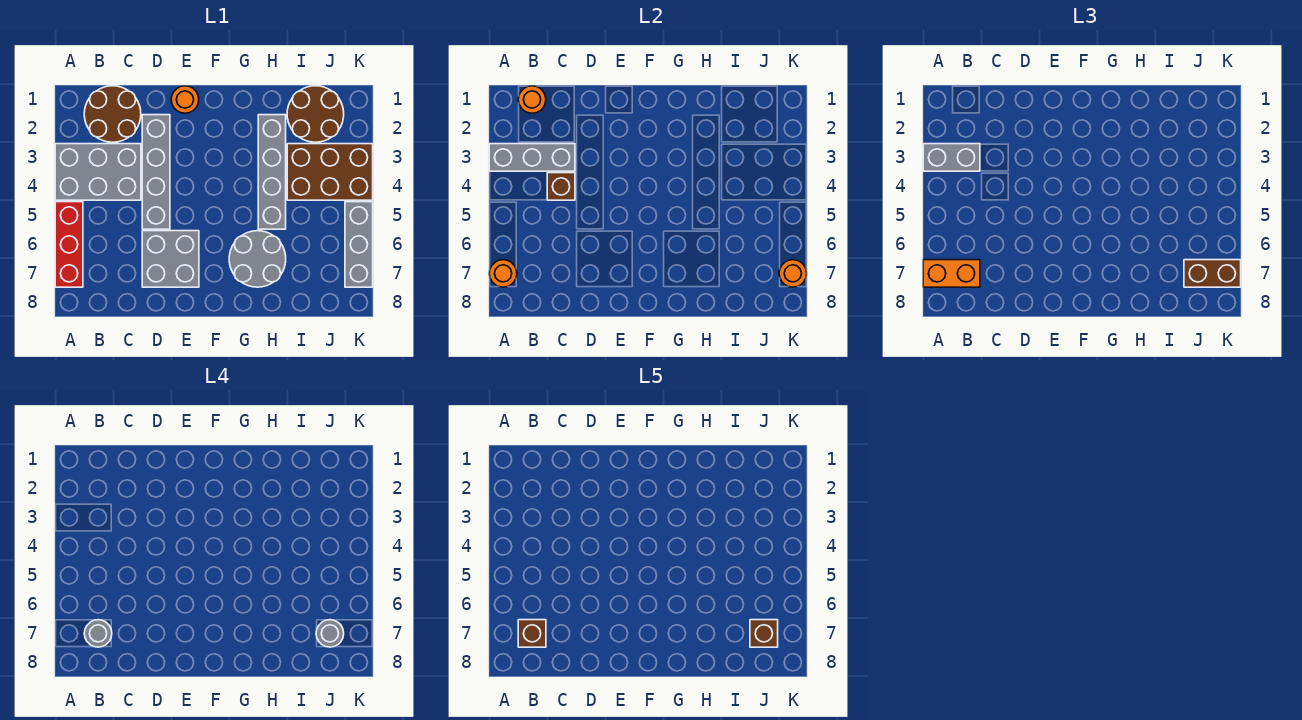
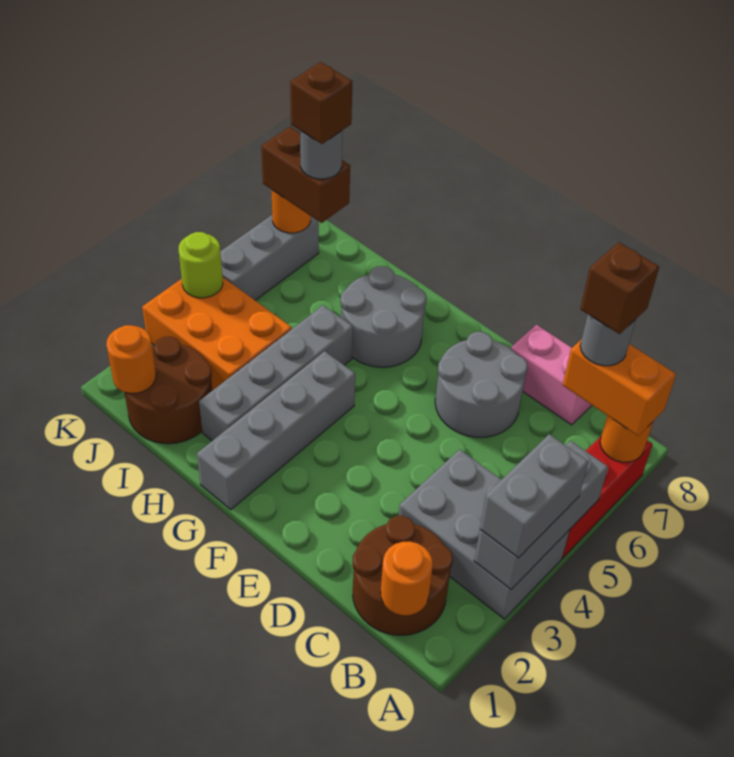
grey 1x3 brick [489,144,575,171] -> grey 1x3 brick turned to [474,441,608,589]
grey 1x2 brick [923,144,980,171] -> grey 1x2 brick turned to [480,434,589,558]
brown 1x1 brick [547,173,575,200] -> none
none -> pink 1x2 brick [511,325,592,425]
grey 1x4 brick [142,115,170,229] -> grey 1x4 brick moved to [197,351,355,510]
grey 2x2 brick [142,231,199,287] -> grey 2x2 round brick [435,332,528,437]
orange 1x1 round brick [171,86,199,113] -> orange 1x1 round brick moved to [106,325,156,393]
brown 2x3 brick [287,144,373,200] -> orange 2x3 brick [142,277,292,391]
none -> lime 1x1 round brick [178,232,223,298]

